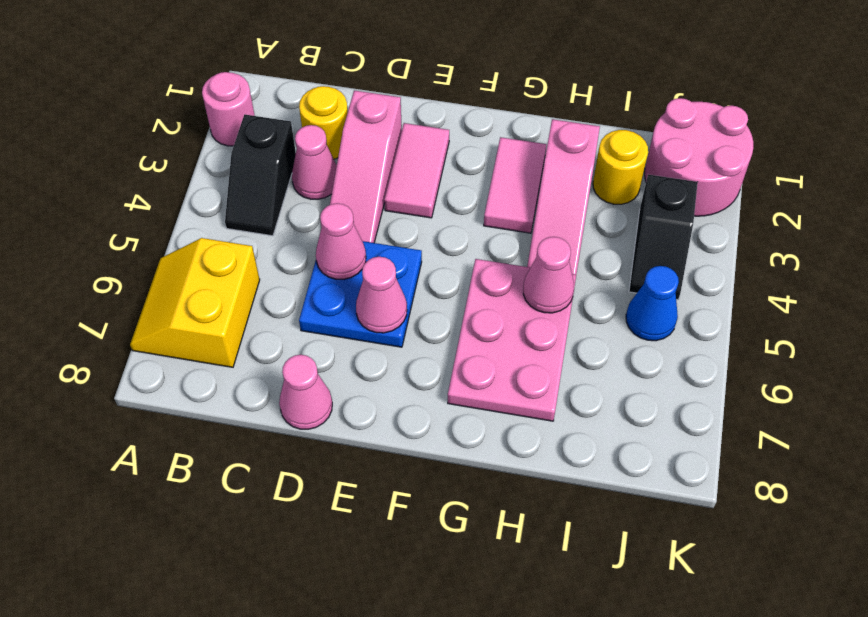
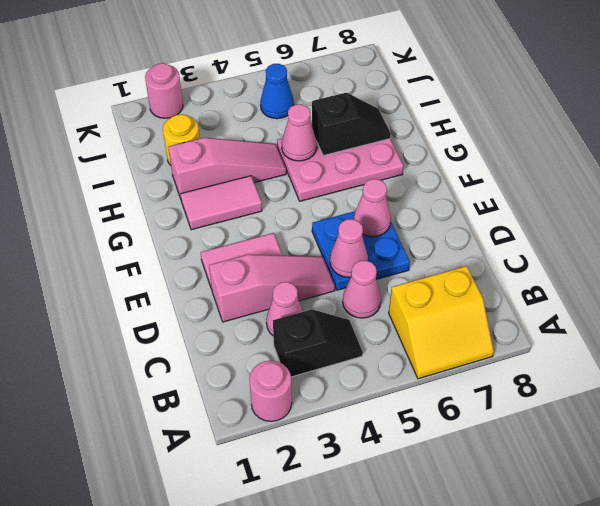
yellow 1x1 round brick [299,86,348,159] -> none
pink 1x1 cone [279,355,332,429] -> pink 1x1 cone moved to [343,261,381,318]
pink 2x2 round brick [645,98,753,216] -> pink 1x1 round brick [145,63,183,118]
black 1x2 slope [629,175,698,300] -> black 1x2 slope moved to [312,93,391,156]

